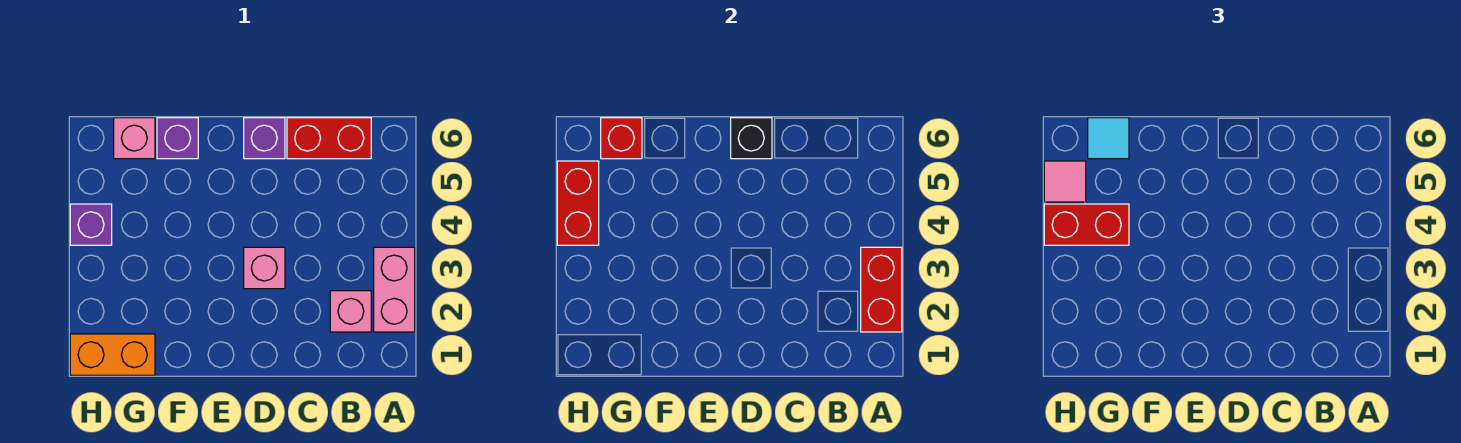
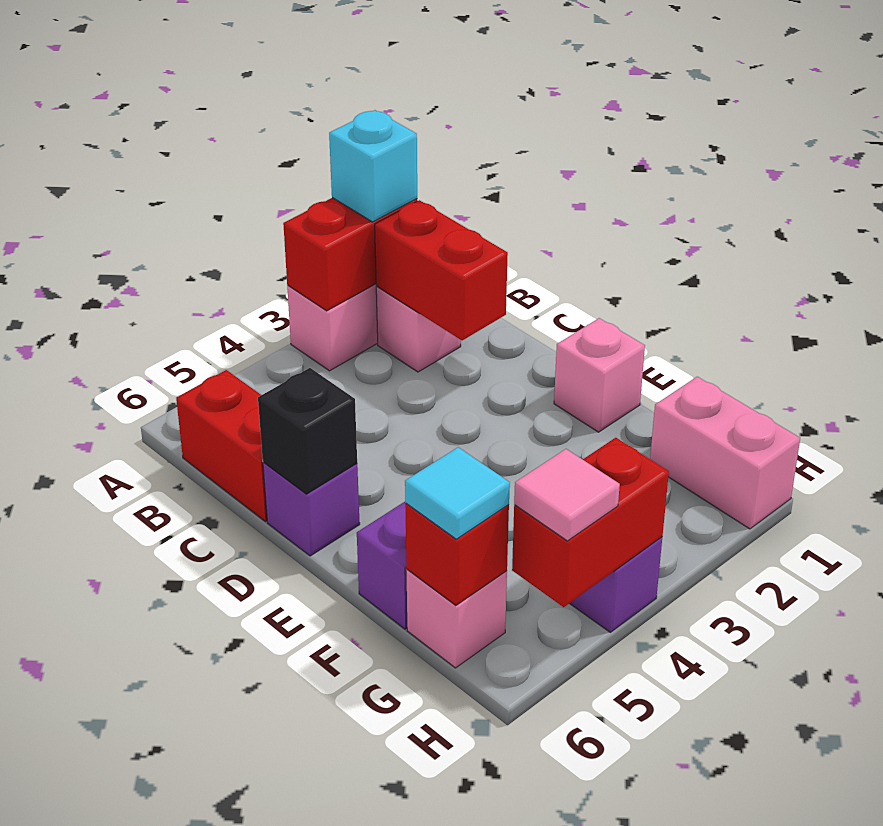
none -> cyan 1x1 brick [329,110,417,222]
pink 1x1 brick [244,247,285,289] -> pink 1x1 brick moved to [554,318,645,432]
orange 1x2 brick [70,334,155,375] -> pink 1x2 brick [650,377,800,529]
red 1x2 brick [1044,204,1129,245] -> red 1x2 brick moved to [375,200,508,340]

